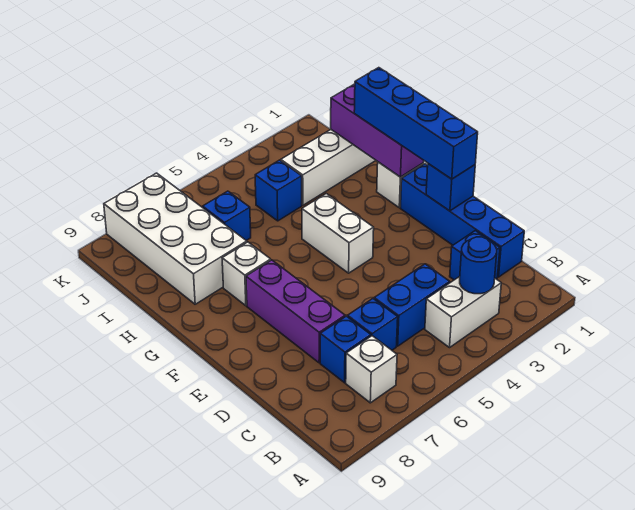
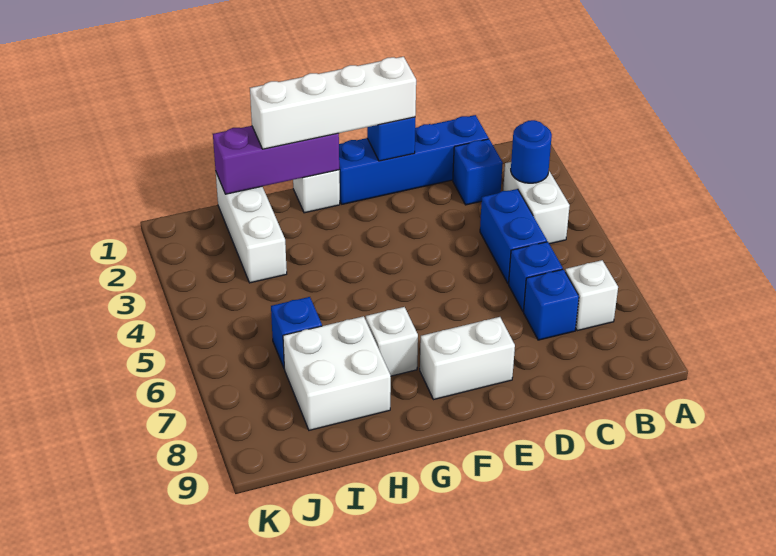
purple 1x3 brick [246,260,345,363] -> none
blue 1x4 brick [354,68,478,179] -> white 1x4 brick [250,57,416,149]
white 1x2 brick [302,194,374,273] -> white 1x2 brick moved to [420,317,515,400]
white 2x4 brick [104,173,247,304] -> white 2x2 brick [283,316,391,430]
blue 1x1 brick [255,160,302,221] -> none

